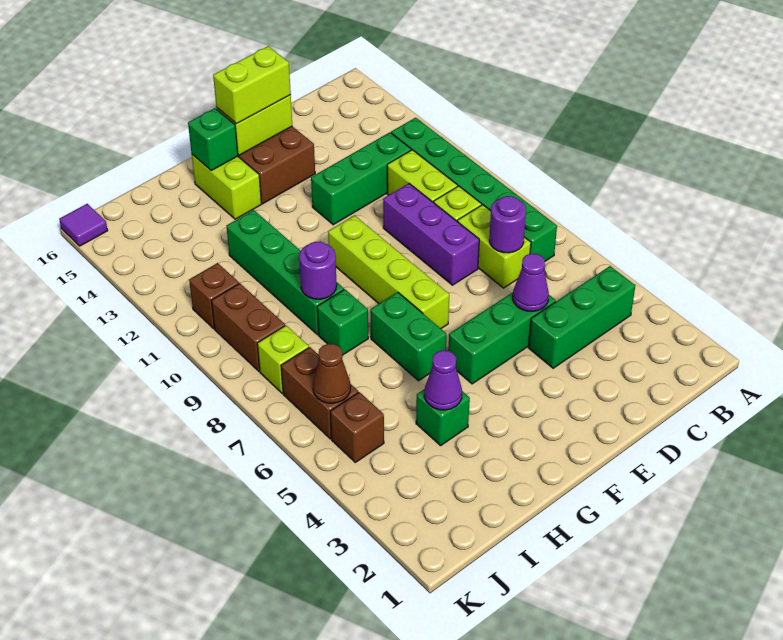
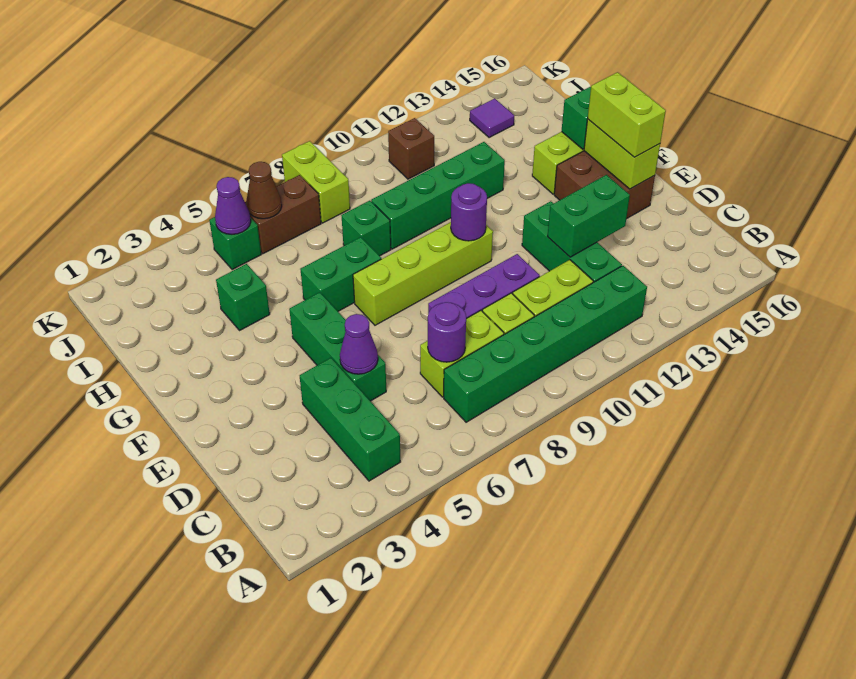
none -> green 1x2 brick [547,175,630,257]
purple 1x1 cone [424,350,462,410] -> purple 1x1 cone moved to [215,177,251,234]
purple 1x1 round brick [299,242,337,299] -> purple 1x1 round brick moved to [451,183,487,241]
brown 1x1 brick [330,392,384,462] -> green 1x1 brick [209,217,261,270]
lime 1x1 brick [257,326,309,393] -> lime 1x2 brick [282,141,350,223]
brown 1x2 brick [211,283,285,371] -> none
purple 1x1 tile [59,204,108,246] -> purple 1x1 tile moved to [470,98,514,138]

